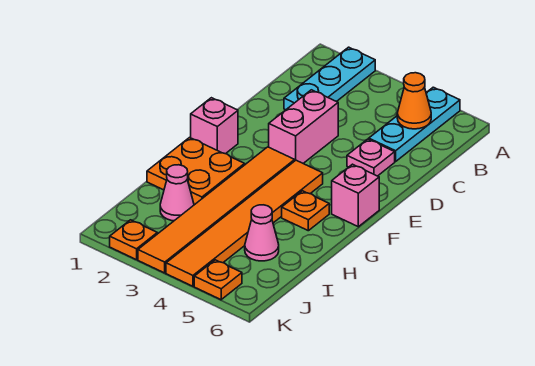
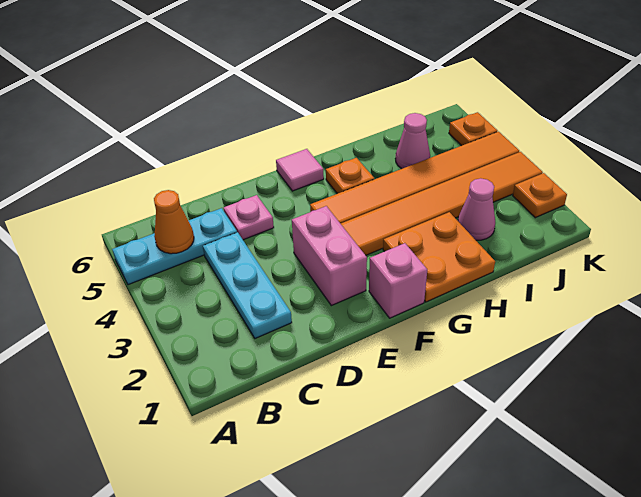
cyan 1x3 plate [284,47,375,110] -> cyan 1x3 plate turned to [203,232,292,338]
pink 1x2 brick [269,90,338,163] -> pink 1x2 brick turned to [292,206,367,306]
pink 1x1 brick [332,164,379,227] -> pink 1x1 tile [276,149,324,191]

